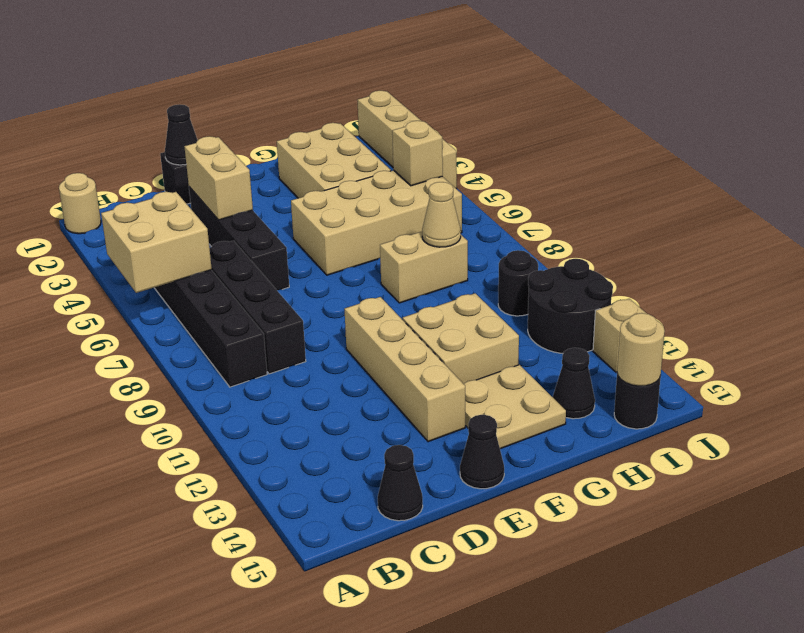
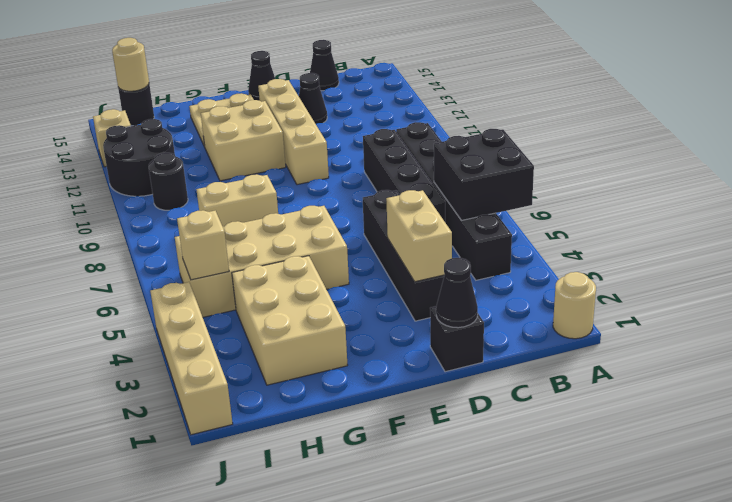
tan 2x2 brick [101,192,212,293] -> black 2x2 brick [434,129,534,220]
tan 1x1 cone [422,182,461,247] -> none
black 1x1 cone [553,348,595,419] -> black 1x1 cone moved to [299,73,327,124]

